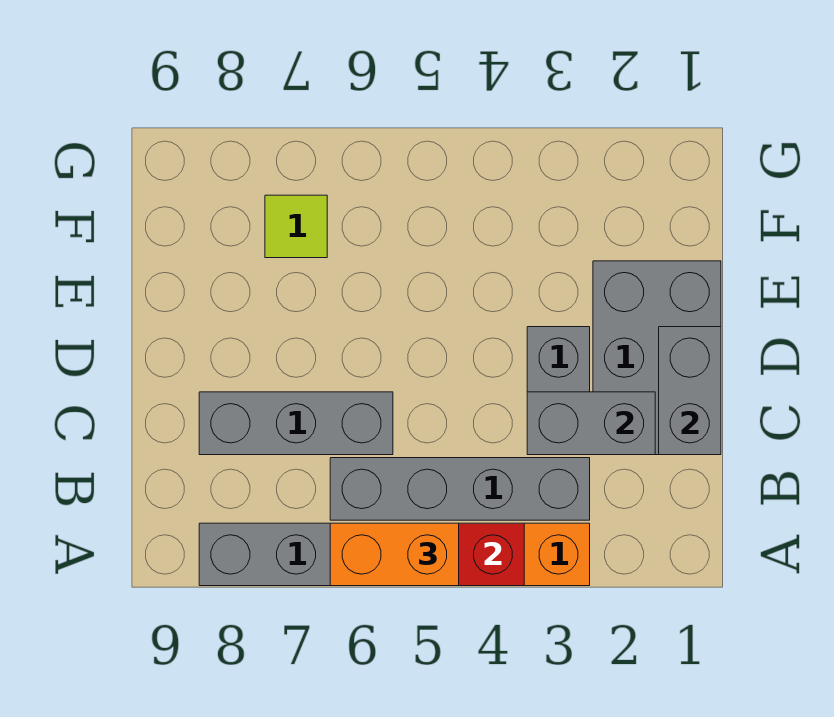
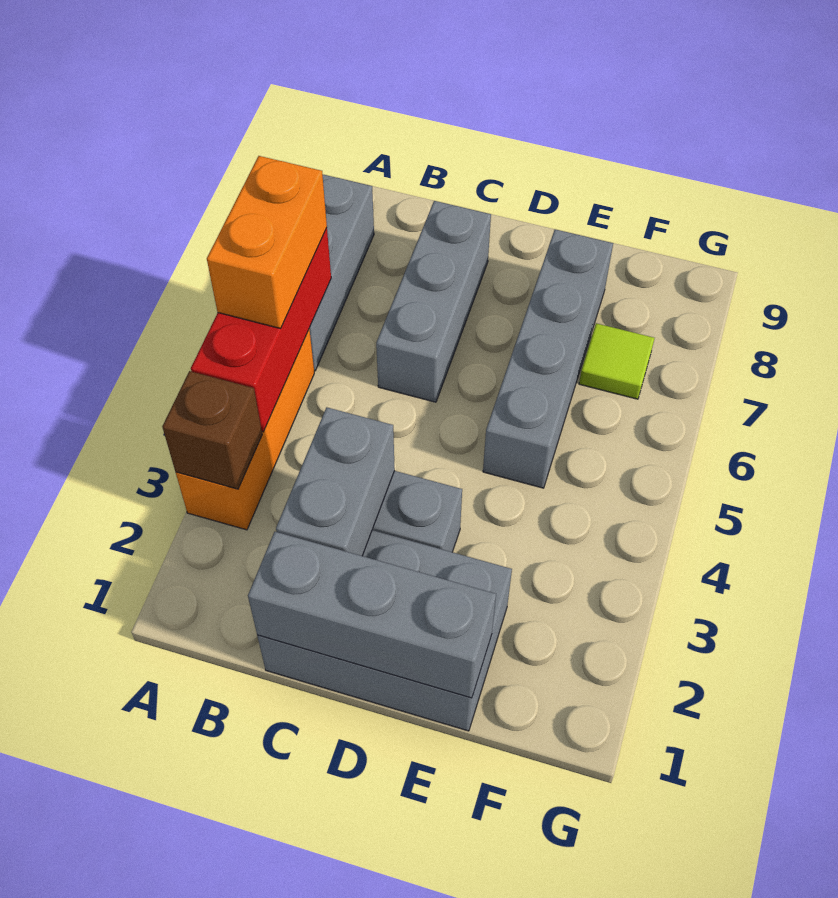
none -> brown 1x1 brick [162,371,262,489]
grey 1x4 brick [330,458,590,520] -> grey 1x4 brick moved to [483,229,613,488]
grey 1x2 brick [659,327,721,455] -> grey 1x3 brick [248,532,496,698]

